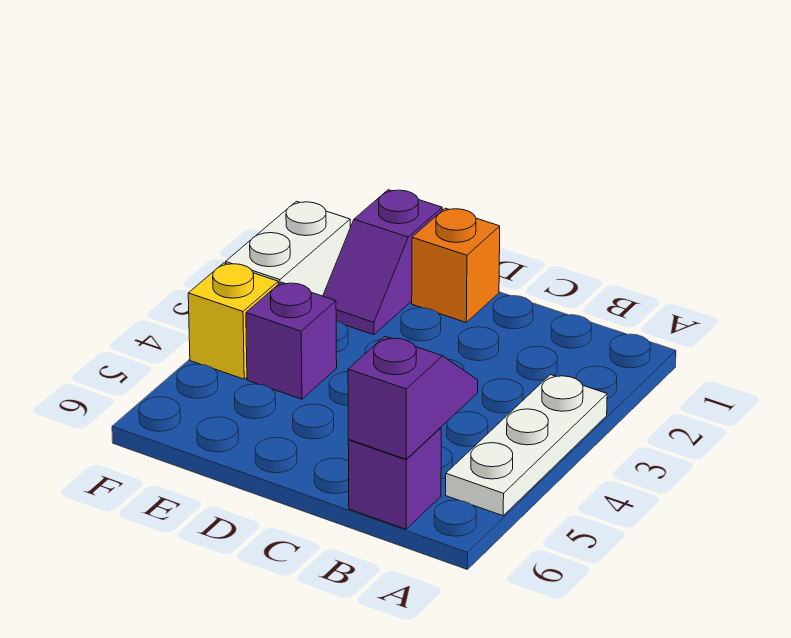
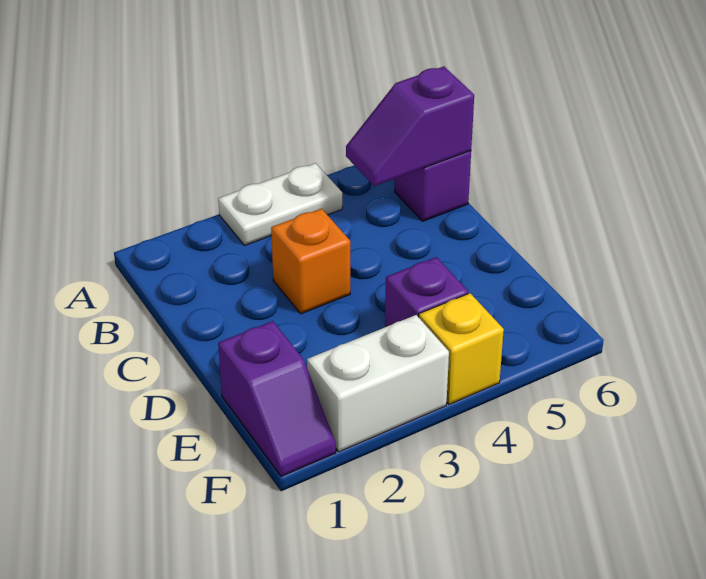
white 1x3 plate [446,375,607,516] -> white 1x2 plate [218,163,342,246]
orange 1x1 brick [412,208,500,322] -> orange 1x1 brick moved to [271,209,350,314]
purple 1x2 slope [323,190,442,335] -> purple 1x2 slope turned to [218,321,336,477]

